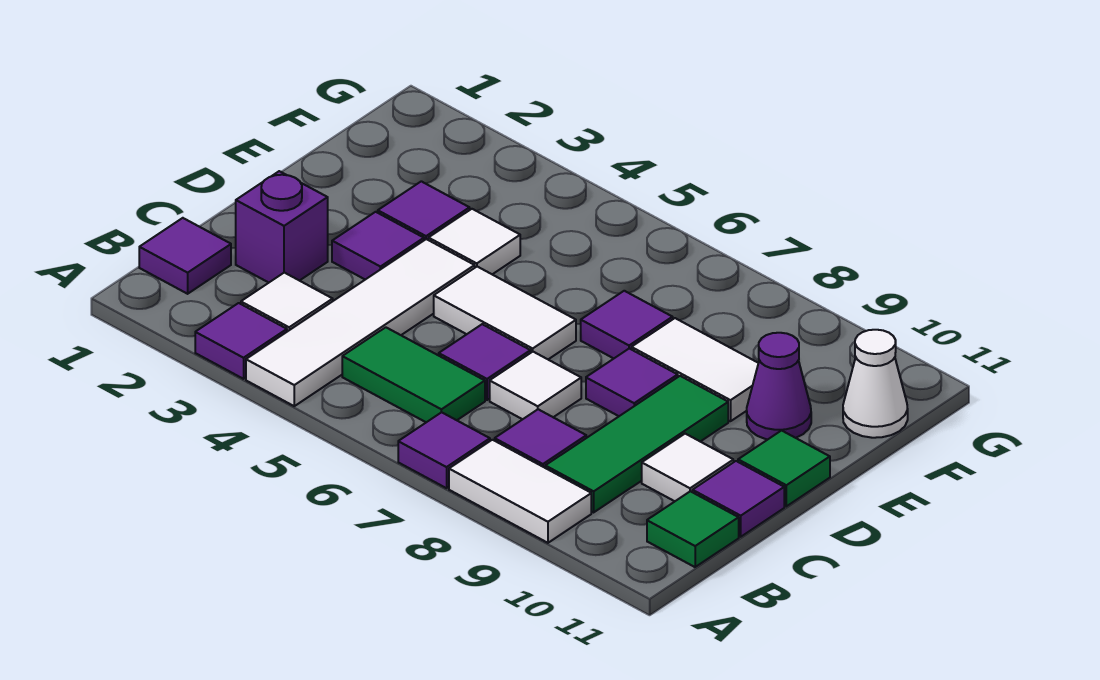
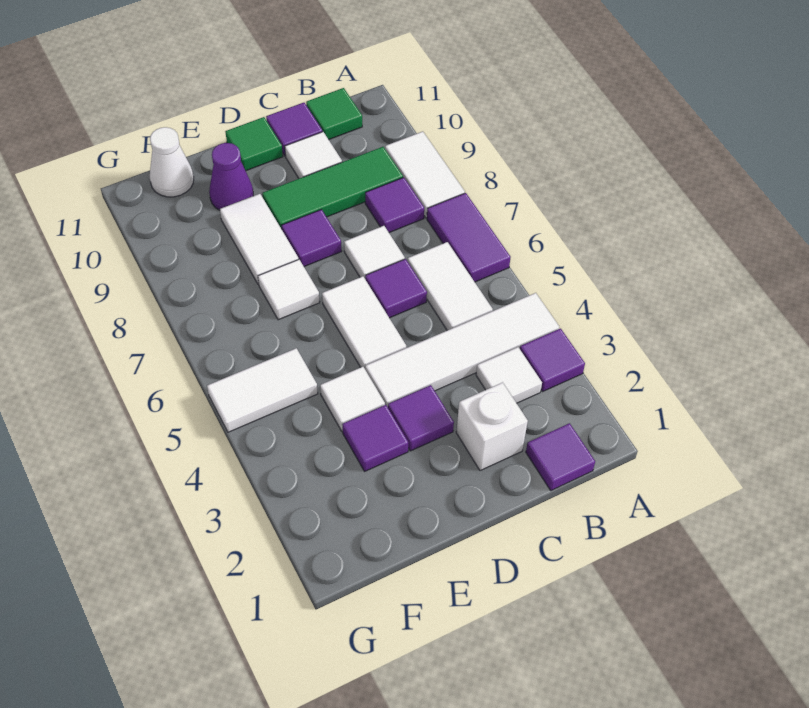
purple 1x1 tile [398,412,490,488] -> purple 1x2 tile [427,193,511,282]
green 1x2 tile [342,327,485,422] -> white 1x2 tile [408,242,493,330]
purple 1x1 brick [236,171,328,283] -> white 1x1 brick [456,382,528,471]
purple 1x1 tile [581,291,673,358] -> white 1x1 tile [258,259,320,320]
none -> white 1x2 tile [207,348,318,432]

